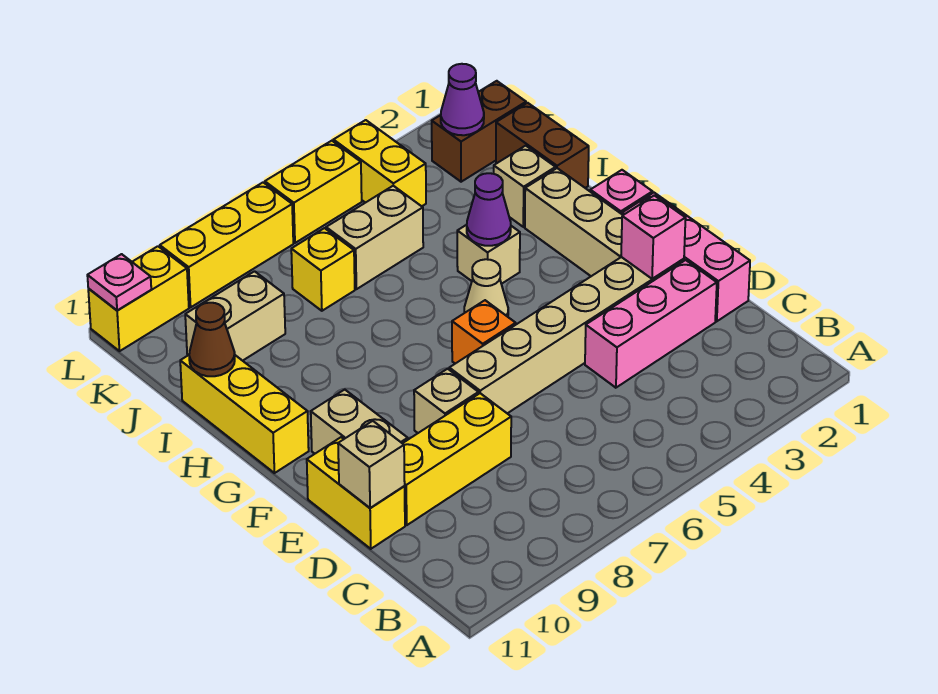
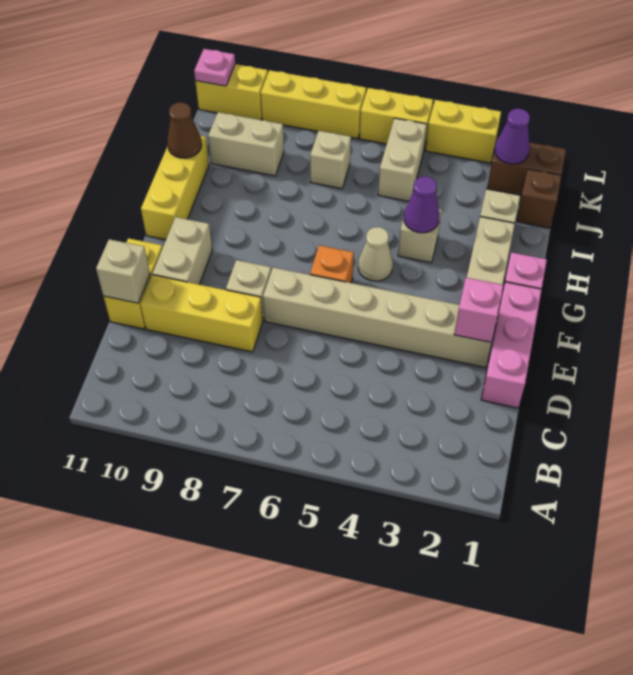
pink 1x3 brick [585,260,717,388] -> none
brown 1x2 brick [496,103,589,188] -> brown 1x1 brick [516,169,561,228]
tan 1x2 brick [326,186,423,289] -> tan 1x2 brick turned to [378,118,427,201]
yellow 1x1 brick [291,228,355,311] -> tan 1x1 brick [310,131,351,189]
yellow 1x2 brick [333,120,426,206] -> yellow 1x2 brick turned to [426,100,501,163]

